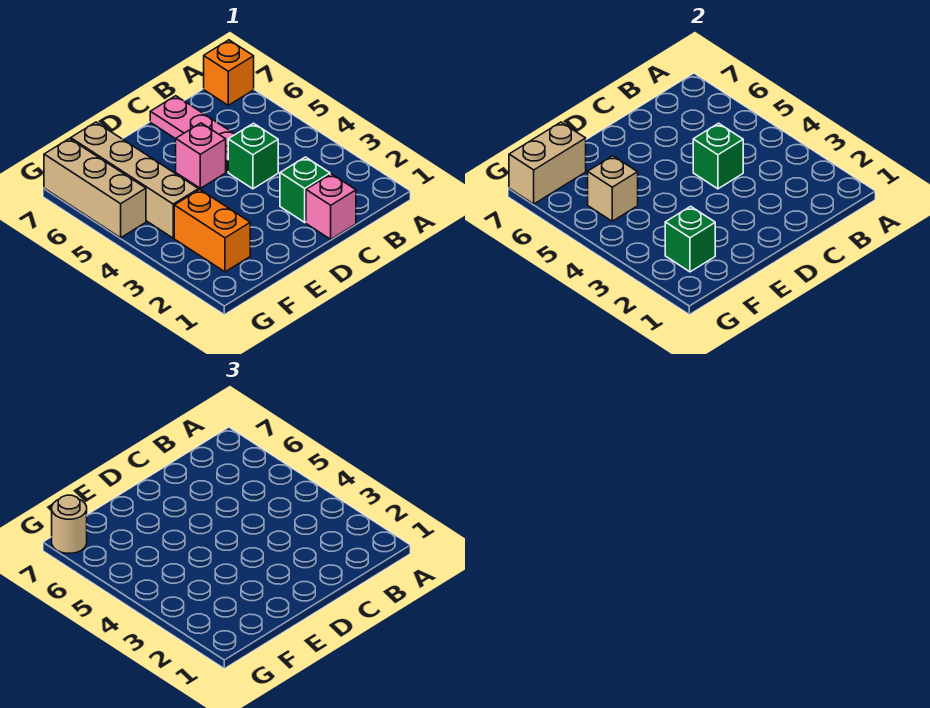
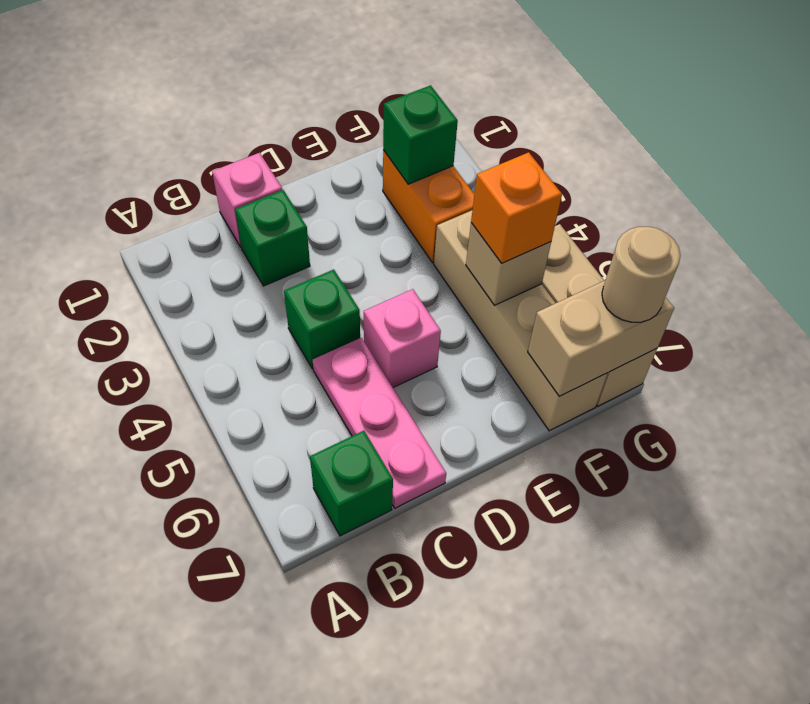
orange 1x1 brick [204,40,254,105] -> orange 1x1 brick moved to [471,152,562,263]
green 1x1 brick [693,123,743,189] -> green 1x1 brick moved to [310,431,393,536]

